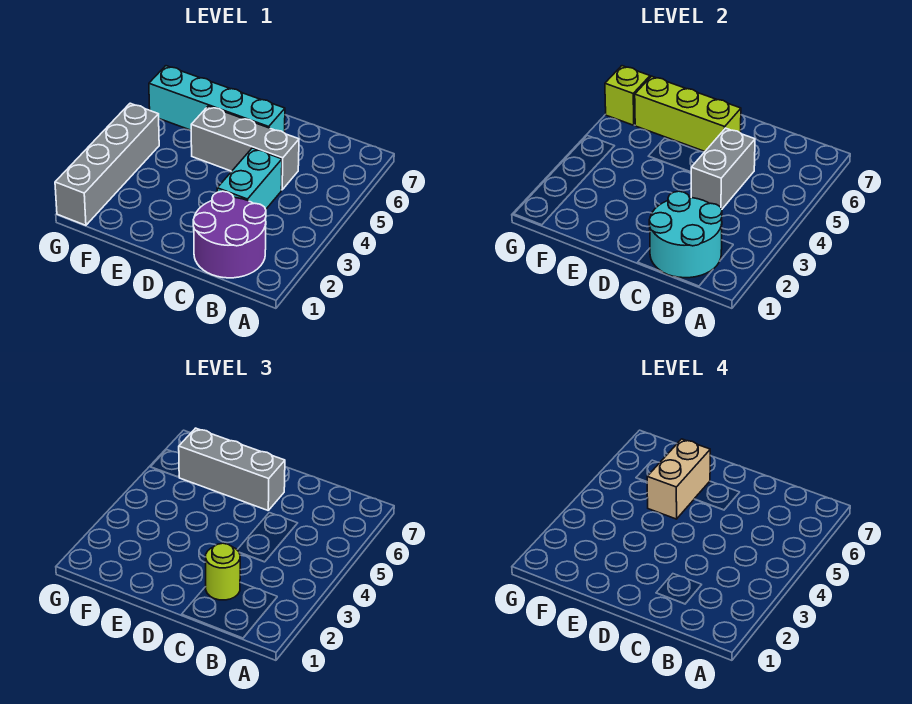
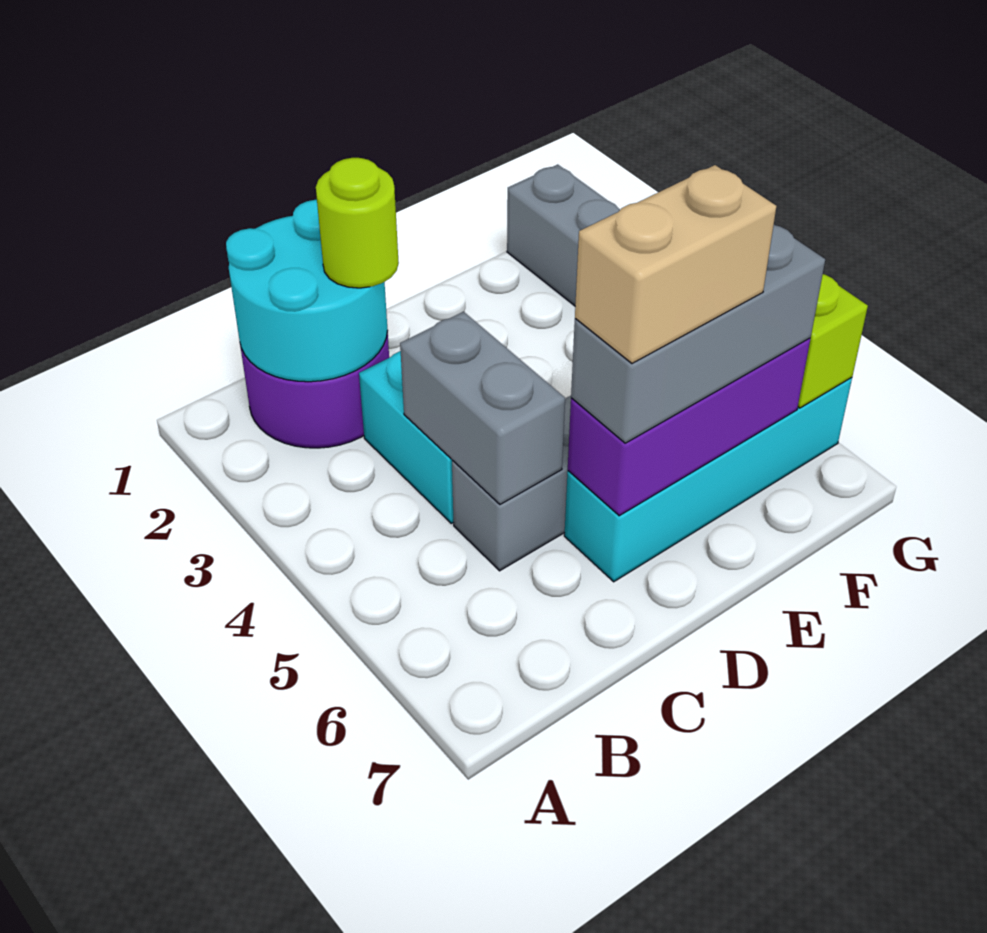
lime 1x3 brick [635,76,741,151] -> purple 1x3 brick [568,338,810,516]
tan 1x2 brick [647,439,710,519] -> tan 1x2 brick turned to [575,165,776,363]

